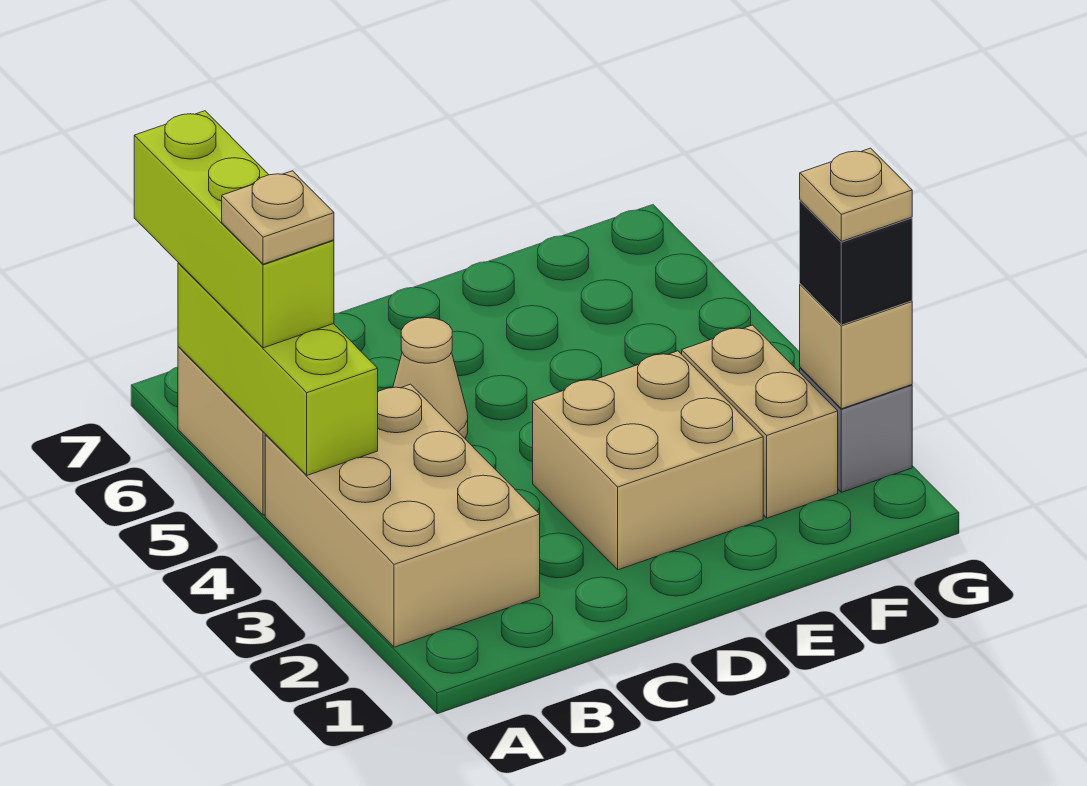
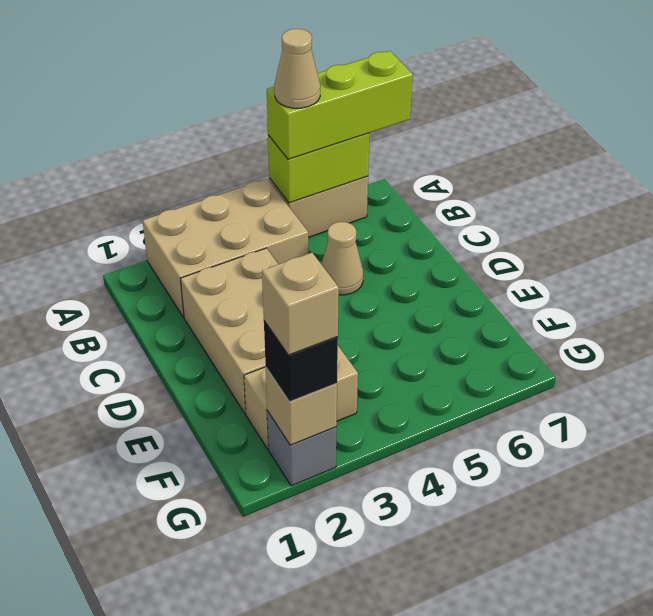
lime 1x3 brick [178,263,378,475] -> lime 1x2 brick [268,133,370,203]
tan 1x1 plate [222,171,334,264] -> tan 1x1 cone [274,29,320,108]
tan 2x2 brick [533,351,763,570] -> tan 2x3 brick [181,248,278,414]
tan 1x1 plate [800,148,912,241] -> tan 1x1 brick [262,252,339,355]

